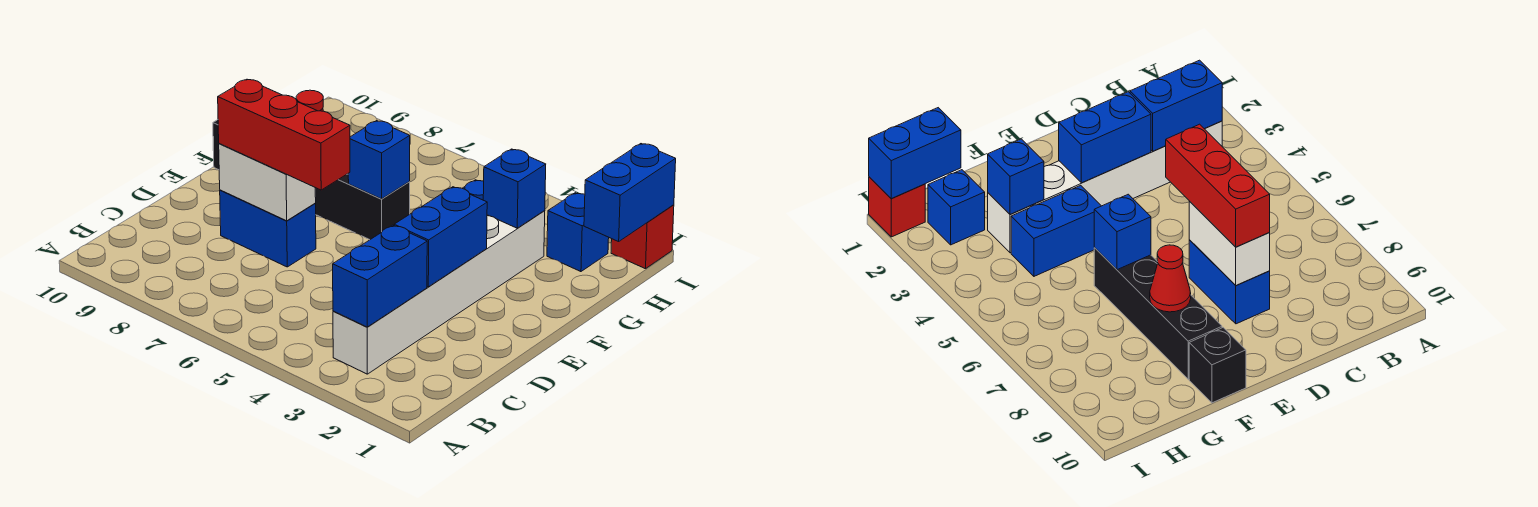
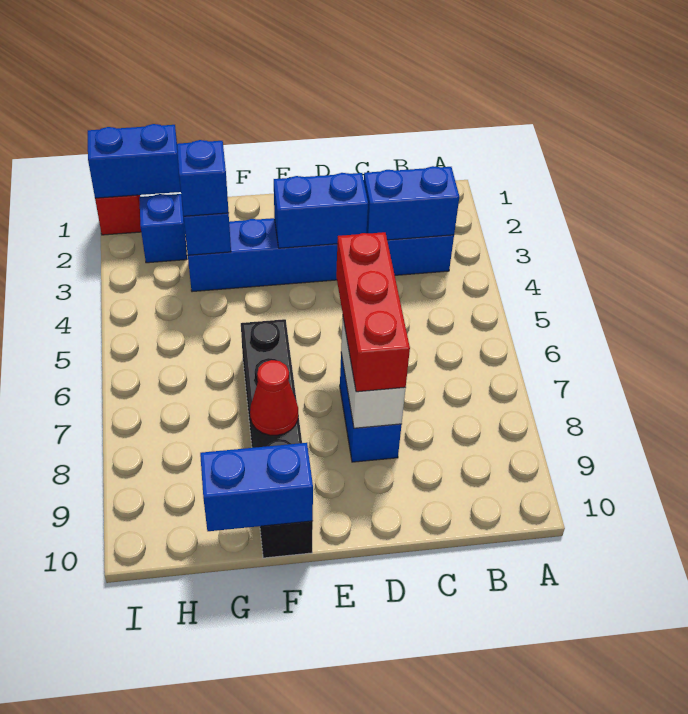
white 1x6 brick [333,211,545,374] -> blue 1x6 brick [188,218,454,292]
blue 1x2 brick [1011,185,1101,276] -> blue 1x2 brick moved to [200,443,313,531]
blue 1x1 brick [348,121,410,199] -> blue 1x1 brick moved to [177,140,229,216]

